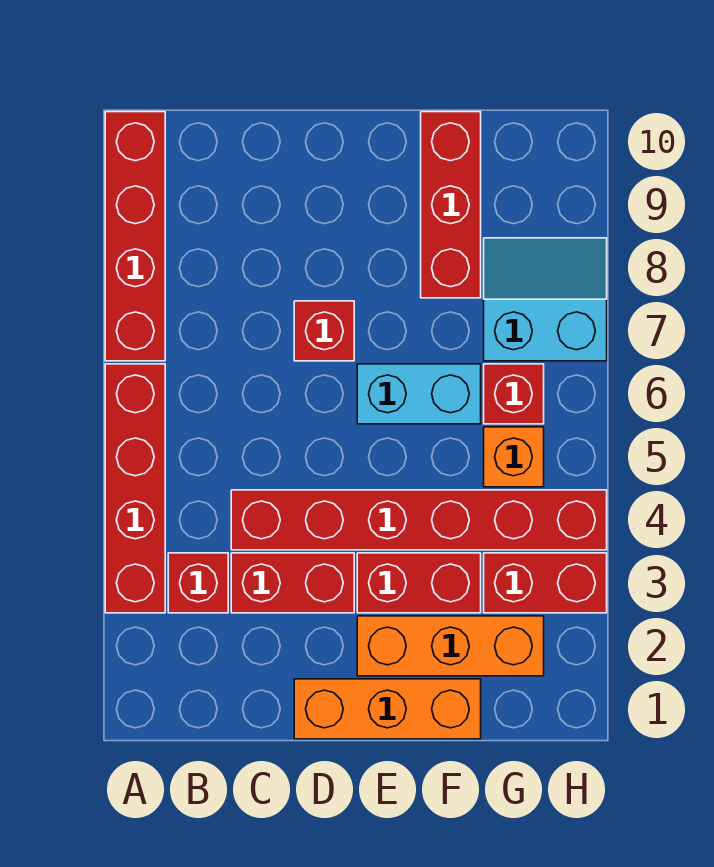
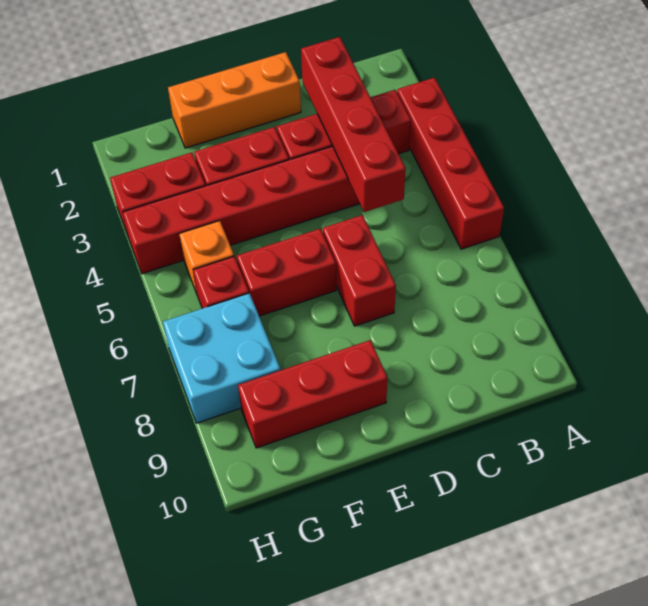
red 1x4 brick [105,112,165,361] -> red 1x4 brick moved to [301,37,406,212]
red 1x1 brick [294,301,354,361] -> red 1x2 brick [323,215,396,326]
orange 1x3 brick [357,616,544,676] -> none
cyan 1x2 brick [357,364,481,424] -> red 1x2 brick [237,229,336,316]
red 1x3 brick [421,112,481,298] -> red 1x3 brick turned to [238,340,388,448]
cyan 2x2 slope [484,238,607,361] -> cyan 2x2 brick [163,293,280,423]

